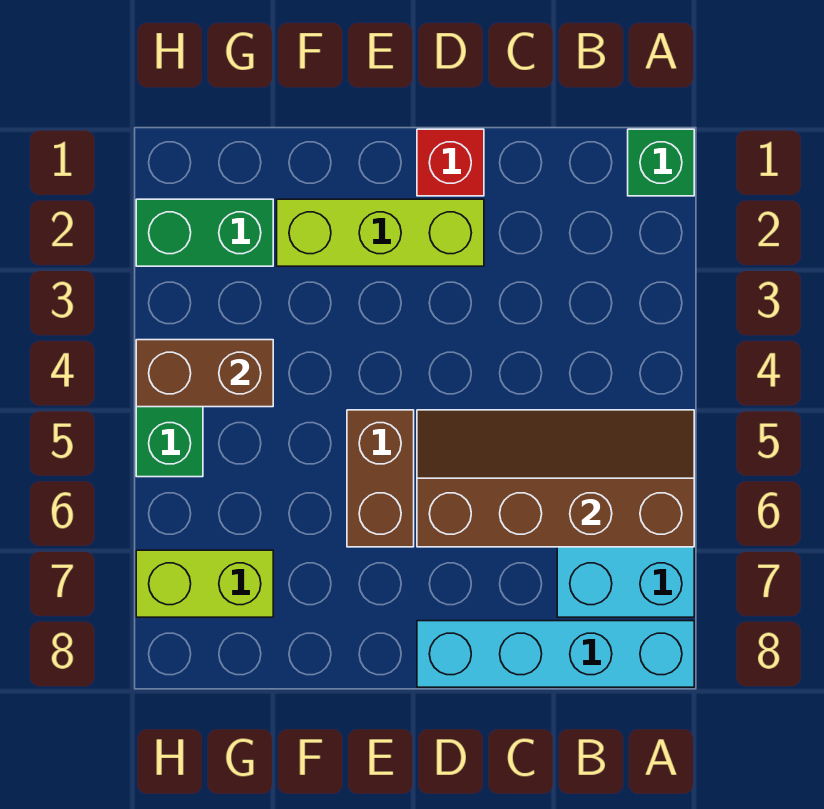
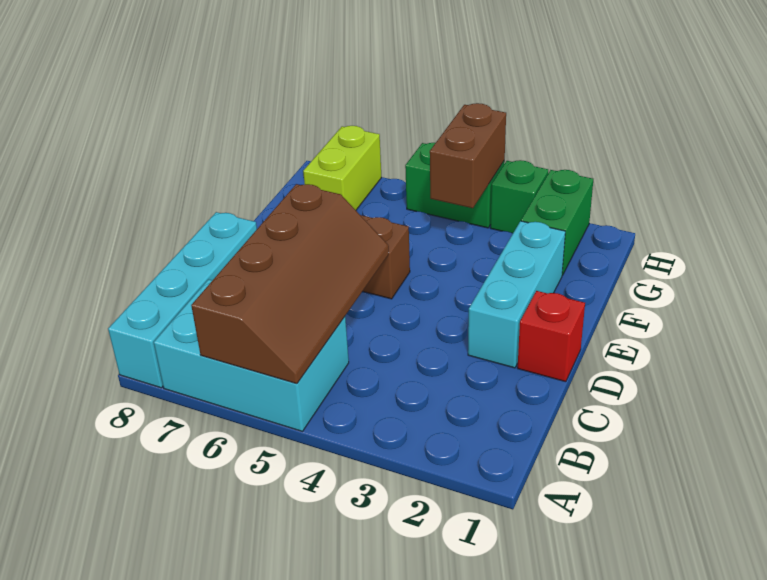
green 1x1 brick [628,129,694,196] -> green 1x1 brick moved to [490,160,548,233]
lime 1x3 brick [277,199,484,266] -> cyan 1x3 brick [468,221,565,368]

